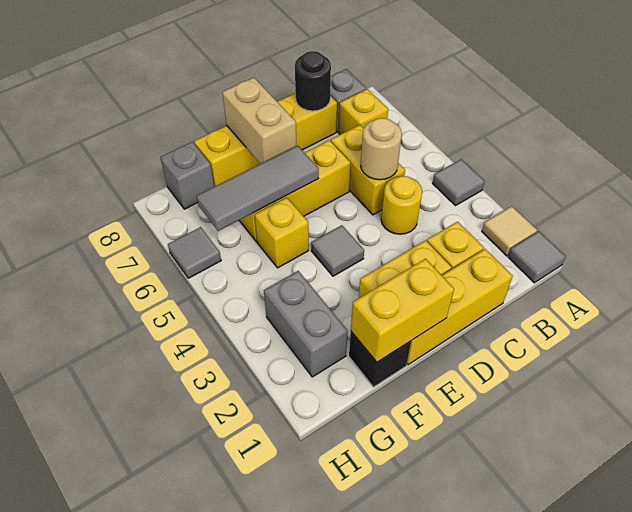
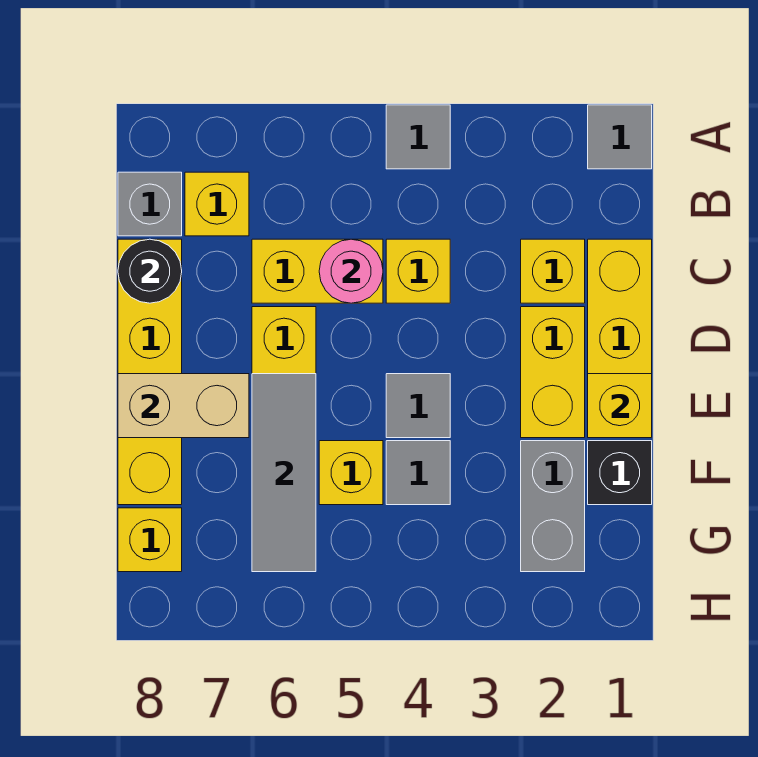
tan 1x1 tile [482,206,537,256] -> none
yellow 1x1 round brick [381,176,422,234] -> yellow 1x1 brick [386,239,450,303]
tan 1x1 round brick [361,118,402,180] -> pink 1x1 round brick [319,239,383,303]
yellow 1x2 brick [351,259,454,362] -> yellow 1x1 brick [588,374,652,438]
grey 1x2 brick [264,271,348,377] -> grey 1x2 brick turned to [521,441,585,572]
grey 1x1 brick [160,142,214,209] -> yellow 1x1 brick [118,508,182,572]
grey 1x1 tile [168,227,221,278] -> grey 1x1 tile moved to [386,441,450,505]

